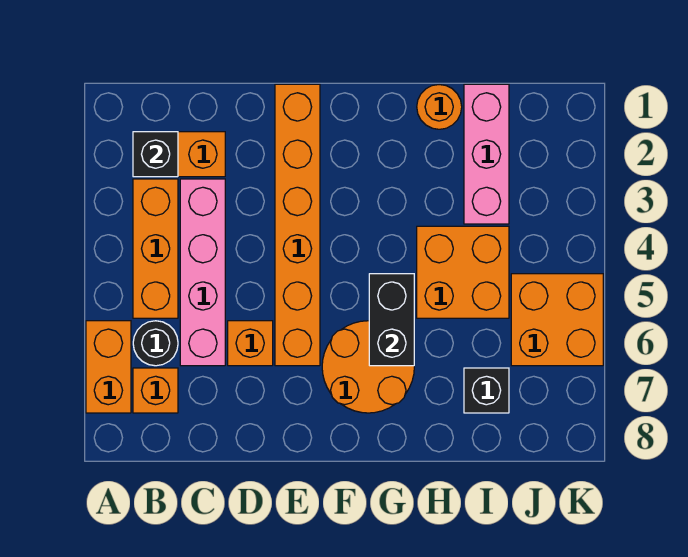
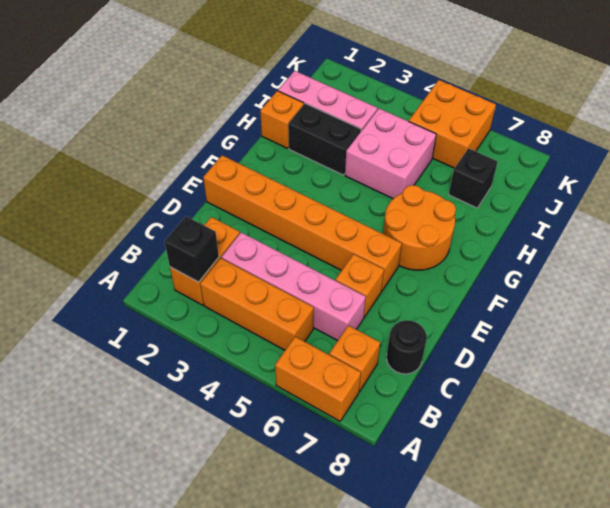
black 1x1 round brick [133,321,178,366] -> black 1x1 round brick moved to [387,320,427,374]
black 1x2 brick [369,274,414,366] -> black 1x2 brick moved to [288,104,361,175]
orange 1x1 round brick [417,85,462,129] -> orange 1x1 brick [260,91,304,148]
orange 2x2 brick [417,226,509,318] -> pink 2x2 brick [345,108,436,199]

